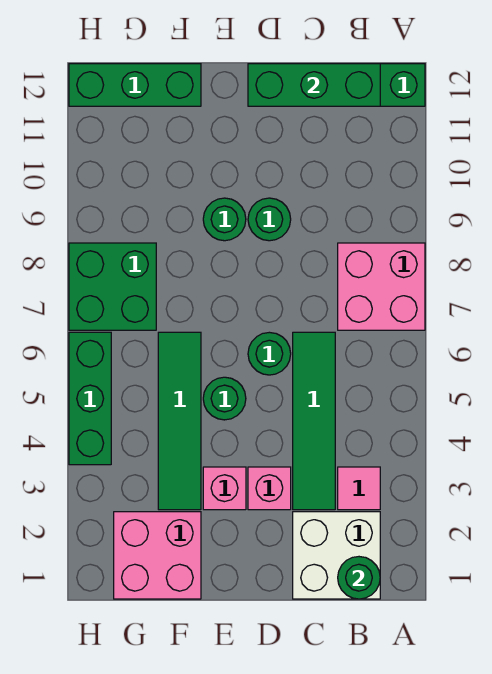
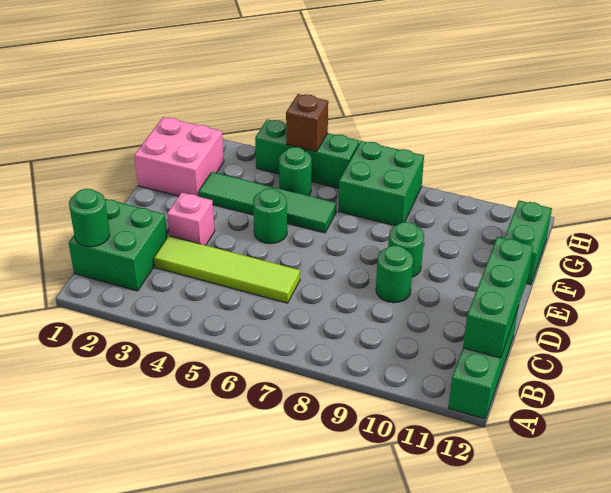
pink 2x2 brick [338,243,425,330] -> none
white 2x2 brick [293,512,380,599] -> green 2x2 brick [69,199,167,291]
pink 1x1 tile [338,467,380,510] -> none
green 1x4 tile [293,332,335,510] -> lime 1x4 tile [154,236,300,303]
green 1x1 round brick [248,332,291,375] -> green 1x1 round brick moved to [279,147,312,196]
pink 1x1 brick [203,467,246,510] -> none
green 1x3 brick [69,64,201,106] -> green 1x2 brick [504,201,552,285]
none -> brown 1x1 brick [286,94,328,152]

